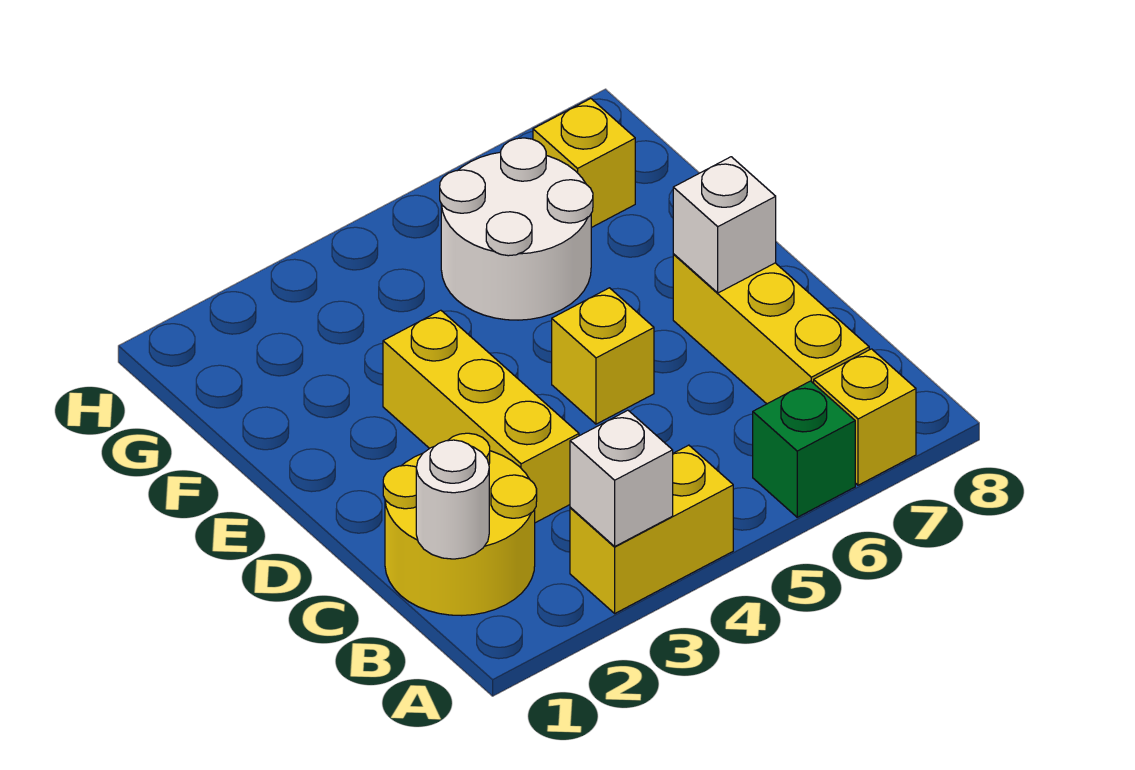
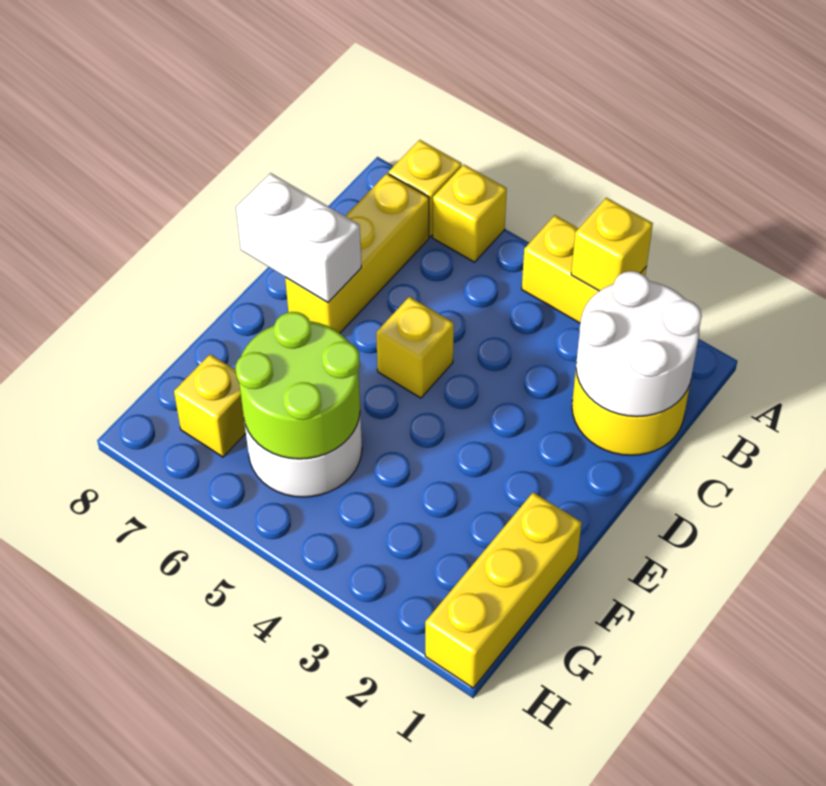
white 1x1 brick [570,410,673,546] -> yellow 1x1 brick [571,198,653,291]
green 1x1 brick [753,381,855,517] -> yellow 1x1 brick [433,165,507,262]
white 1x1 round brick [416,440,489,559] -> white 2x2 round brick [576,271,702,417]
yellow 1x3 brick [383,310,579,523] -> yellow 1x3 brick moved to [425,492,582,688]
white 1x1 brick [673,157,776,293] -> white 1x2 brick [236,173,361,302]
none -> lime 2x2 round brick [236,312,360,459]

